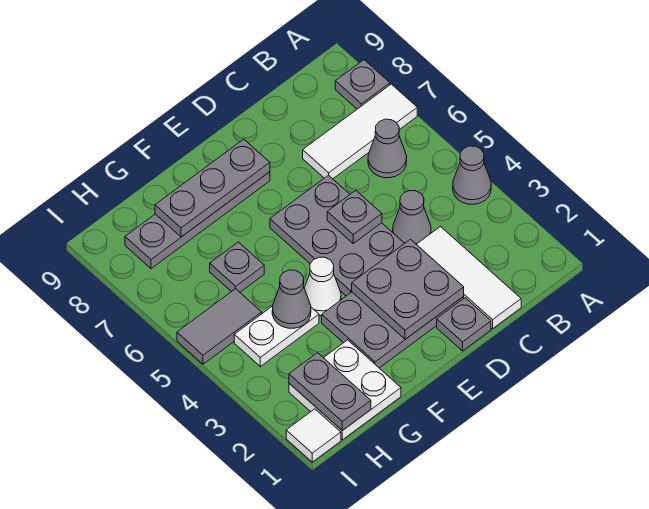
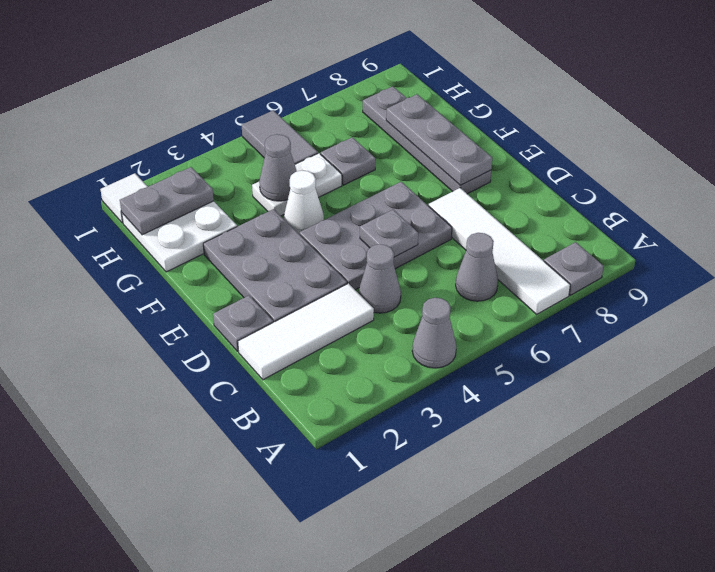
white 1x3 tile [303,84,417,179] -> white 1x4 tile [429,188,570,314]
grey 2x2 plate [352,239,464,339] -> none
white 1x2 plate [234,306,319,366] -> white 1x2 plate turned to [252,153,342,216]

